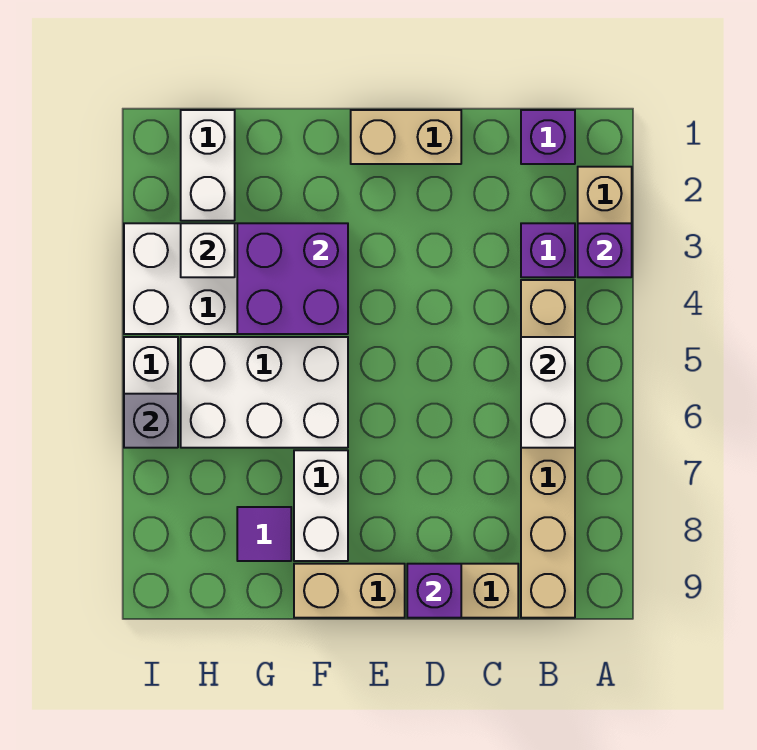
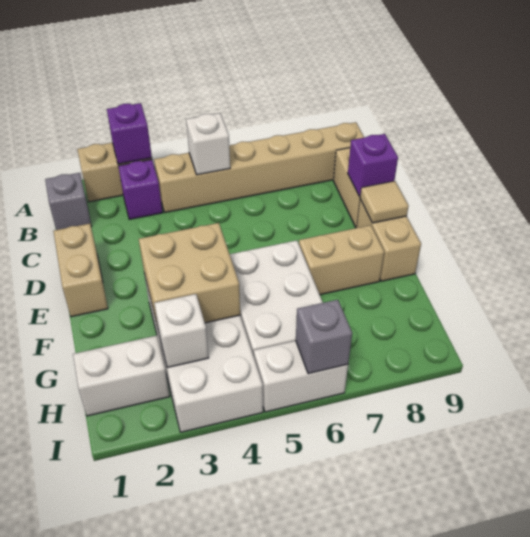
purple 1x1 brick [521,110,575,164] -> grey 1x1 brick [45,173,92,230]
white 1x2 brick [521,337,575,448] -> white 1x1 brick [186,113,230,175]
none -> tan 1x1 tile [360,181,408,223]
purple 2x2 brick [237,223,348,334] -> tan 2x2 brick [139,223,240,327]
white 1x2 brick [294,450,348,561] -> tan 1x2 brick [299,225,384,295]
purple 1x1 tile [237,507,291,561] -> none

